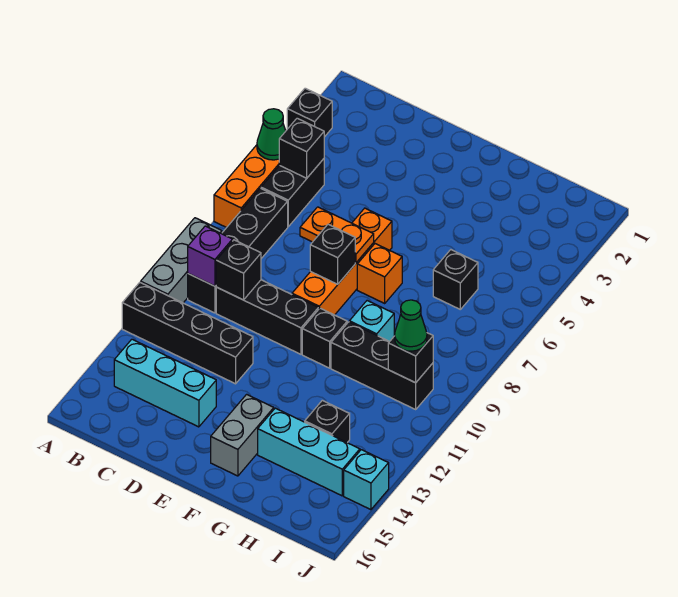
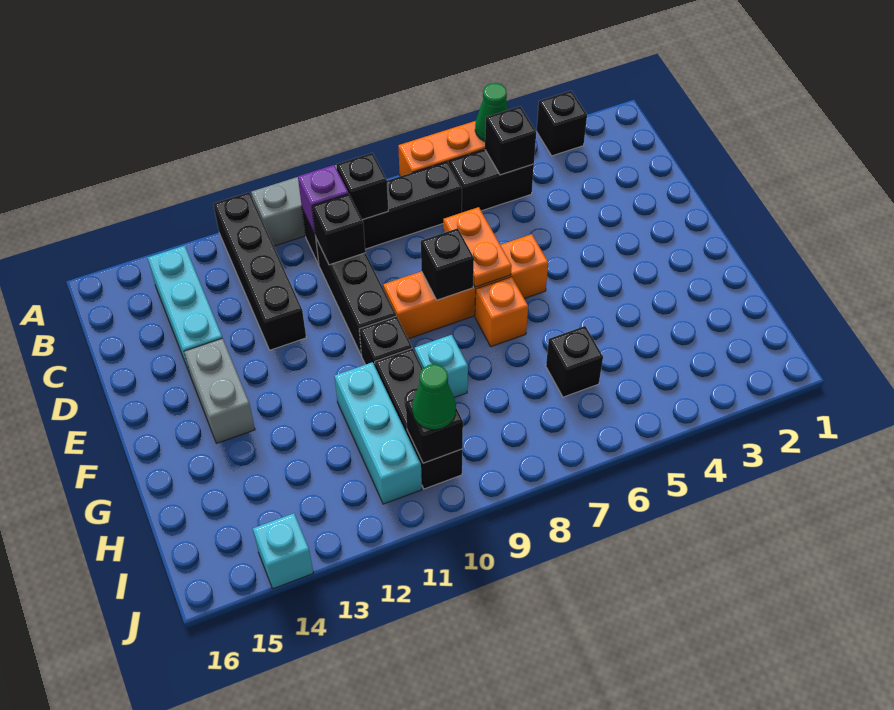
grey 1x2 brick [211,394,274,476] -> grey 1x2 brick turned to [184,338,255,443]
cyan 1x3 brick [258,408,360,496] -> cyan 1x3 brick moved to [334,362,422,504]
black 1x1 brick [305,400,350,443] -> black 1x1 brick moved to [336,153,388,220]

